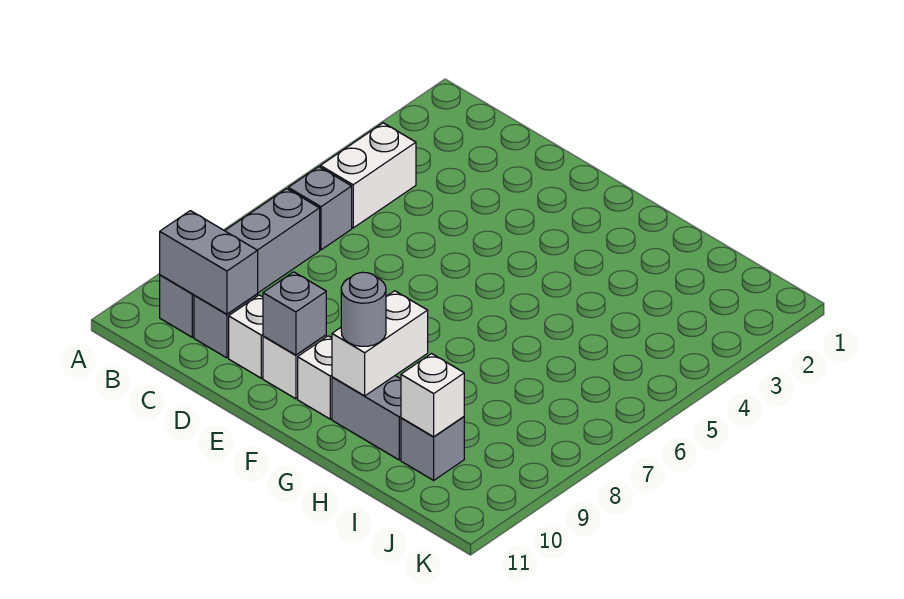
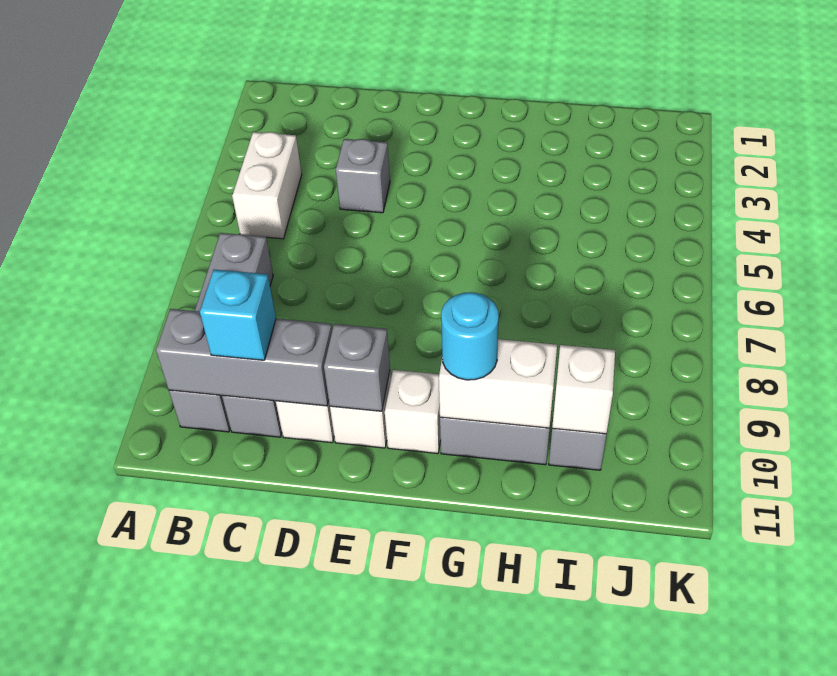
grey 1x1 brick [288,167,352,250] -> grey 1x1 brick moved to [336,139,390,213]
grey 1x2 brick [160,211,258,314] -> grey 1x3 brick [156,309,332,406]
none -> cyan 1x1 brick [200,270,276,360]
white 1x2 brick [332,291,428,396] -> white 1x2 brick turned to [439,339,557,428]
grey 1x1 round brick [341,272,386,346] -> cyan 1x1 round brick [441,292,499,380]

